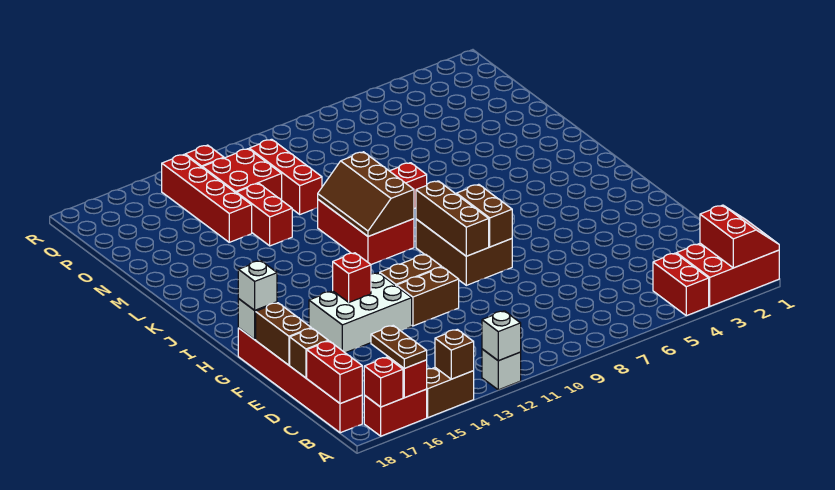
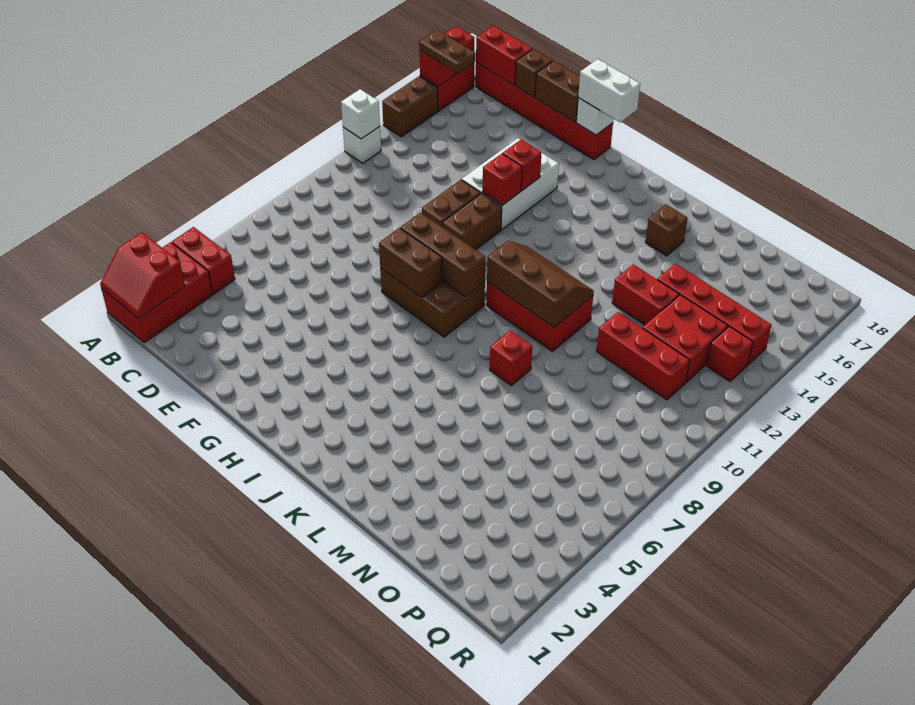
brown 1x1 brick [435,329,474,379] -> brown 1x1 brick moved to [645,205,688,256]
none -> red 1x1 brick [483,154,522,205]
white 1x1 brick [238,261,277,310] -> white 1x2 brick [578,59,640,122]

